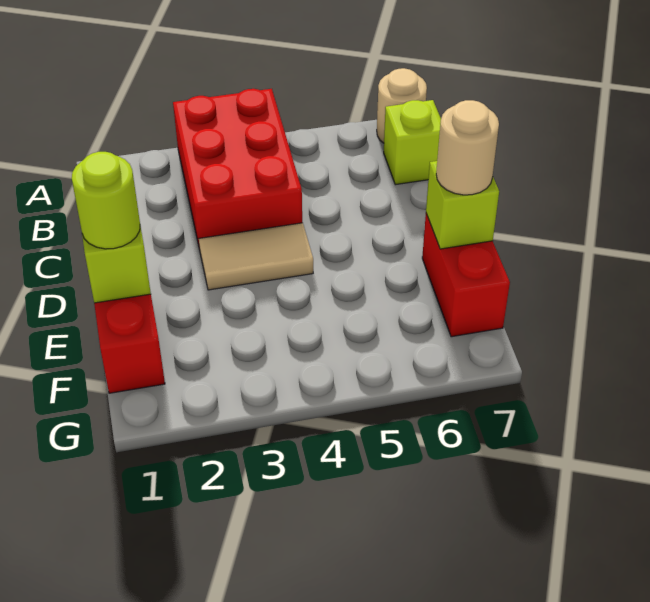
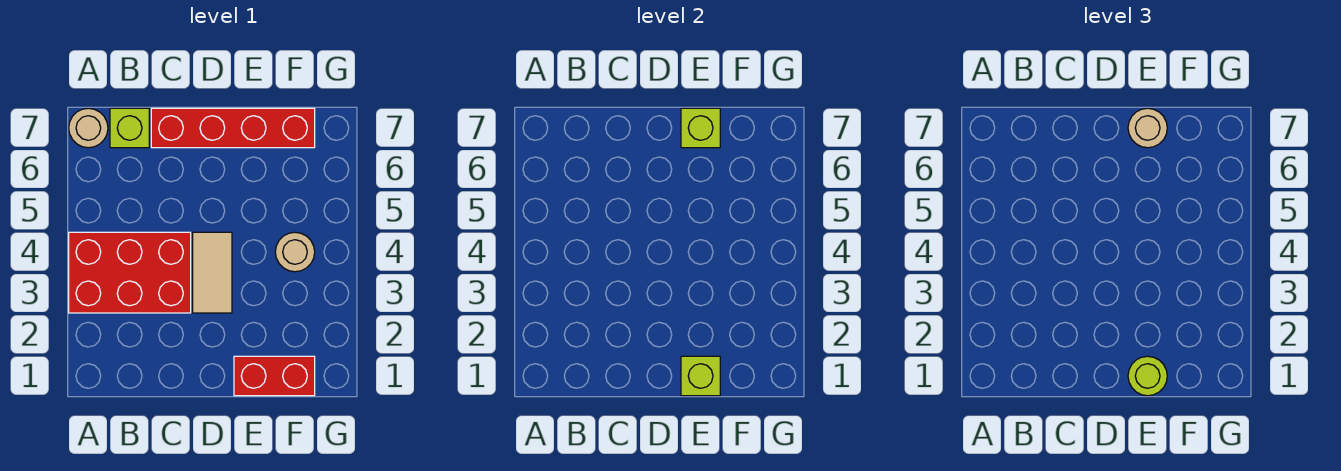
red 1x2 brick [422,214,510,337] -> red 1x4 brick [151,108,315,148]
none -> tan 1x1 round brick [275,232,315,272]

